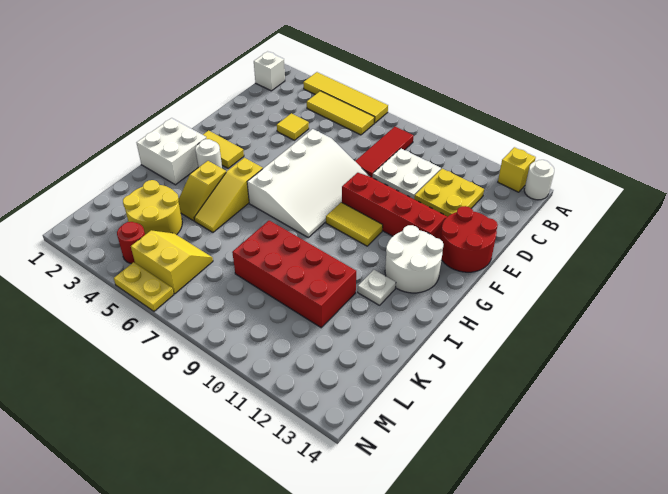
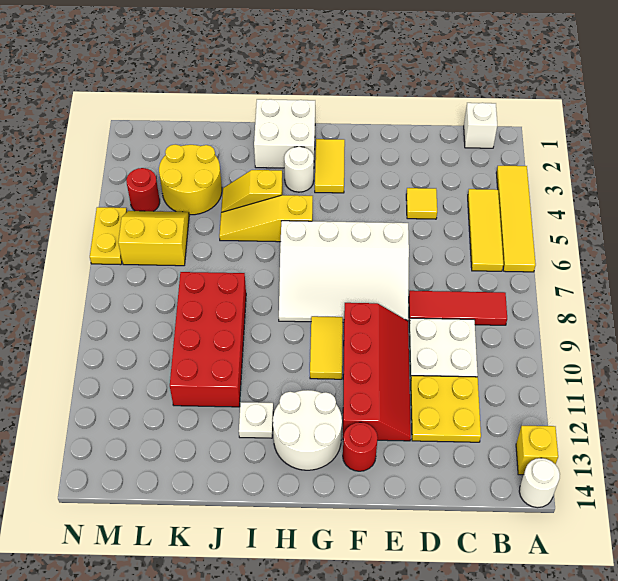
red 2x2 round brick [440,206,498,272] -> red 1x1 round brick [343,422,378,471]
yellow 2x2 slope [131,230,213,294] -> yellow 2x2 slope turned to [118,211,189,266]

